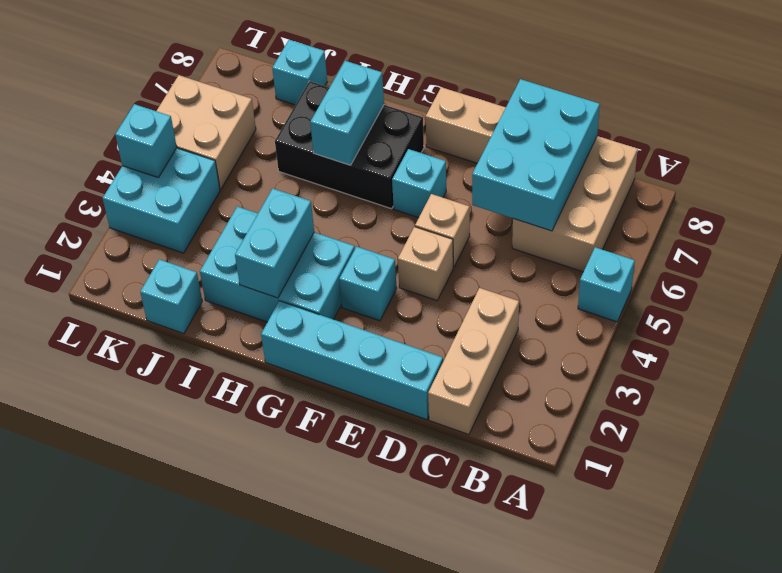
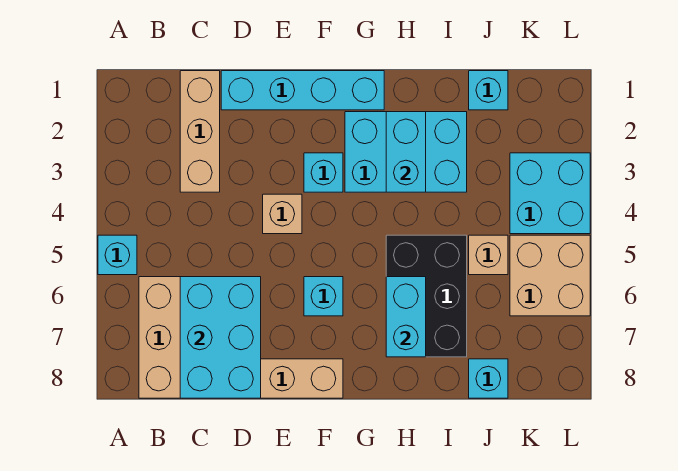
tan 1x1 brick [415,194,470,267] -> tan 1x1 brick moved to [469,235,508,275]
black 2x3 brick [275,81,424,209] -> black 2x3 brick turned to [386,235,467,357]
cyan 1x1 brick [115,104,177,177] -> none

